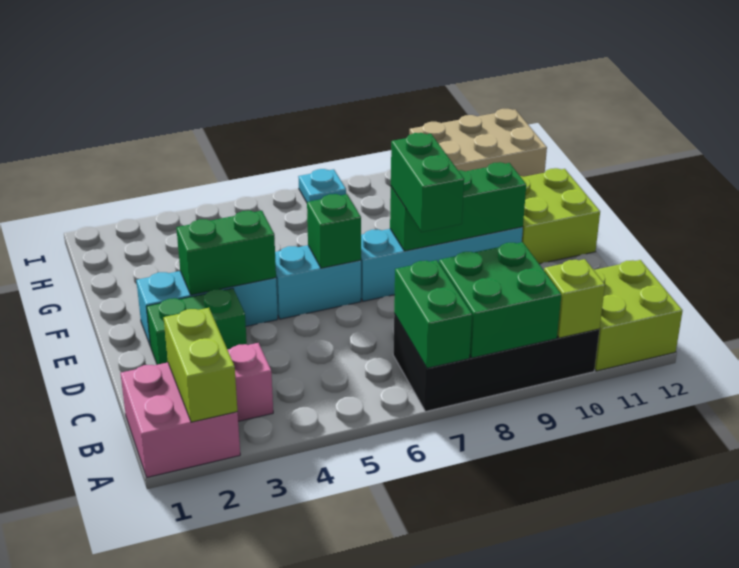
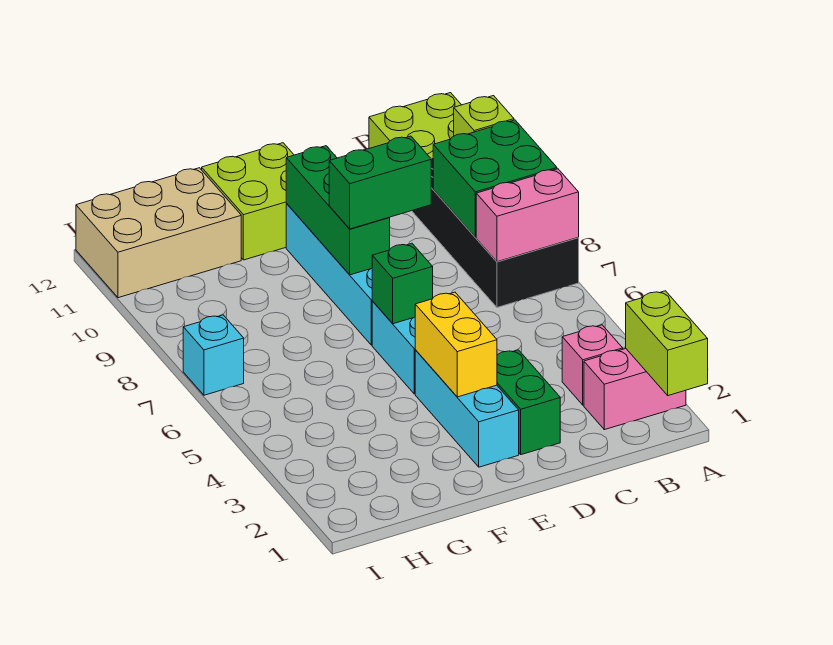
pink 2x2 brick [121,362,240,477] -> pink 1x2 brick [584,349,686,430]
lime 1x2 brick [164,308,238,422] -> lime 1x2 brick turned to [626,291,708,396]
green 1x2 brick [394,260,472,368] -> pink 1x2 brick [476,169,579,262]
green 1x2 brick [176,211,276,295] -> yellow 1x2 brick [415,292,497,397]
tan 2x3 brick [410,109,547,177] -> tan 2x3 brick turned to [76,168,241,298]
cyan 1x1 plate [298,169,346,202] -> cyan 1x1 brick [183,315,244,395]

